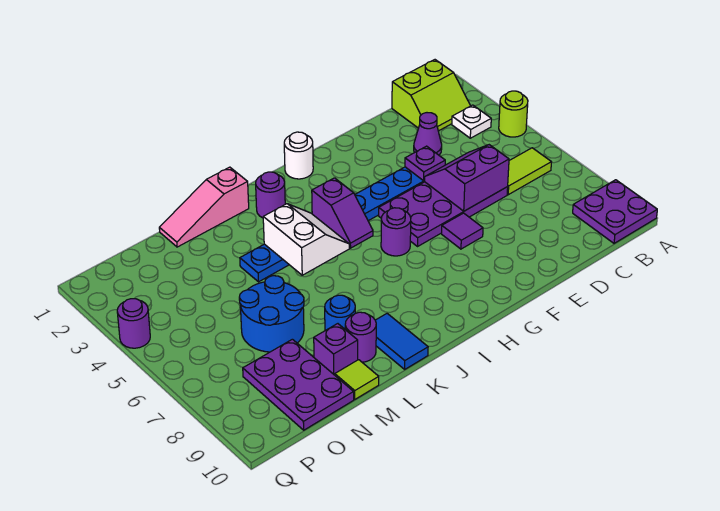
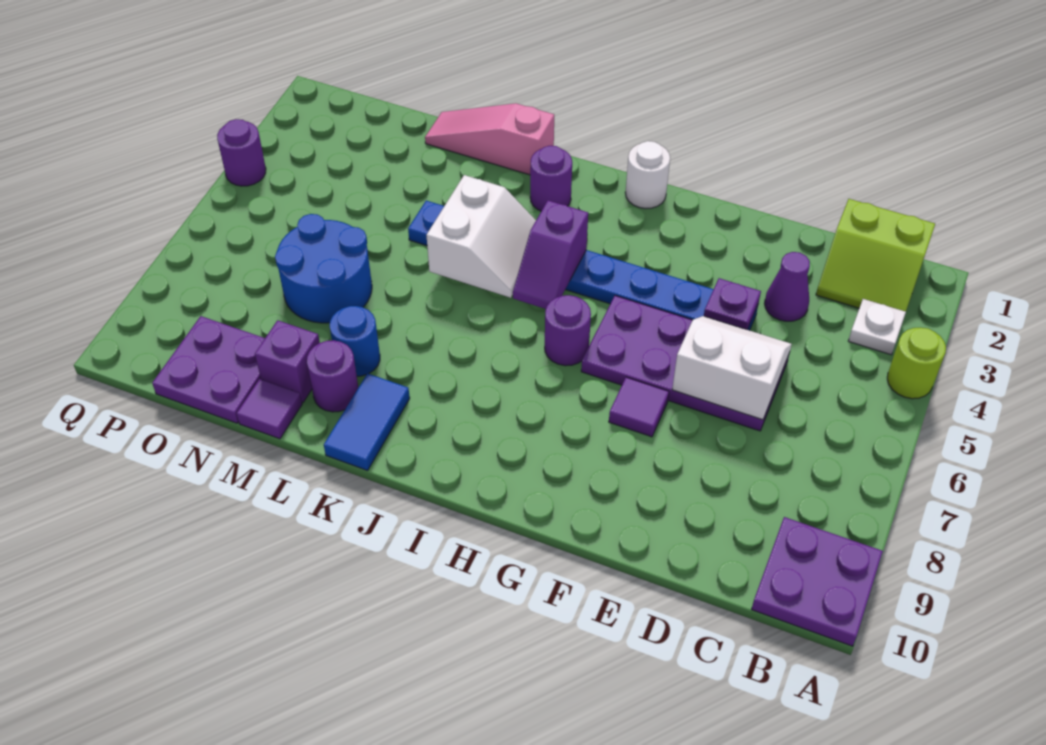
lime 1x2 tile [507,148,552,195] -> none
purple 2x2 slope [424,145,509,211] -> white 2x2 slope [672,316,792,420]
lime 1x1 tile [335,360,379,399] -> purple 1x1 tile [237,379,302,439]
purple 2x3 plate [243,339,354,430] -> purple 2x2 plate [152,316,265,423]

